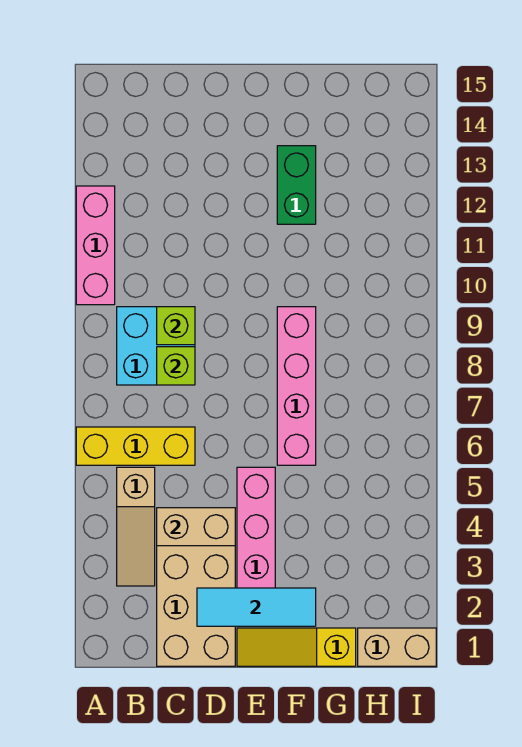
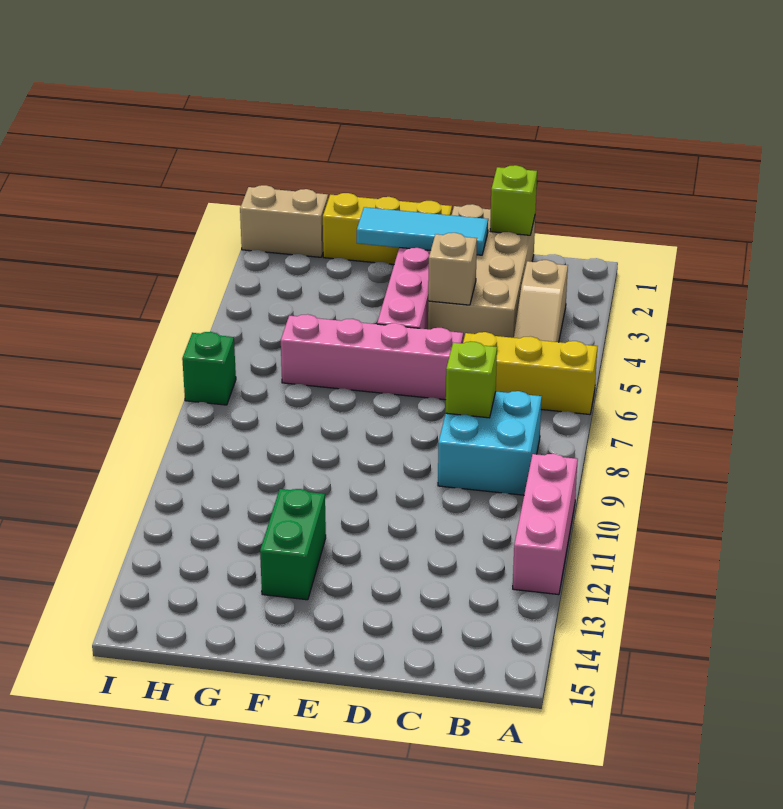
tan 1x3 slope [117,467,155,586] -> tan 1x3 slope turned to [514,260,568,342]
tan 1x2 brick [157,508,235,546] -> tan 1x1 brick [428,233,477,305]
lime 1x1 brick [157,307,195,345] -> lime 1x1 brick moved to [490,165,537,235]
yellow 1x3 slope [237,628,356,666] -> yellow 1x3 brick [323,193,452,264]
pink 1x4 brick [277,307,316,465] -> pink 1x4 brick turned to [281,314,463,400]
none -> green 1x1 brick [182,332,236,405]

